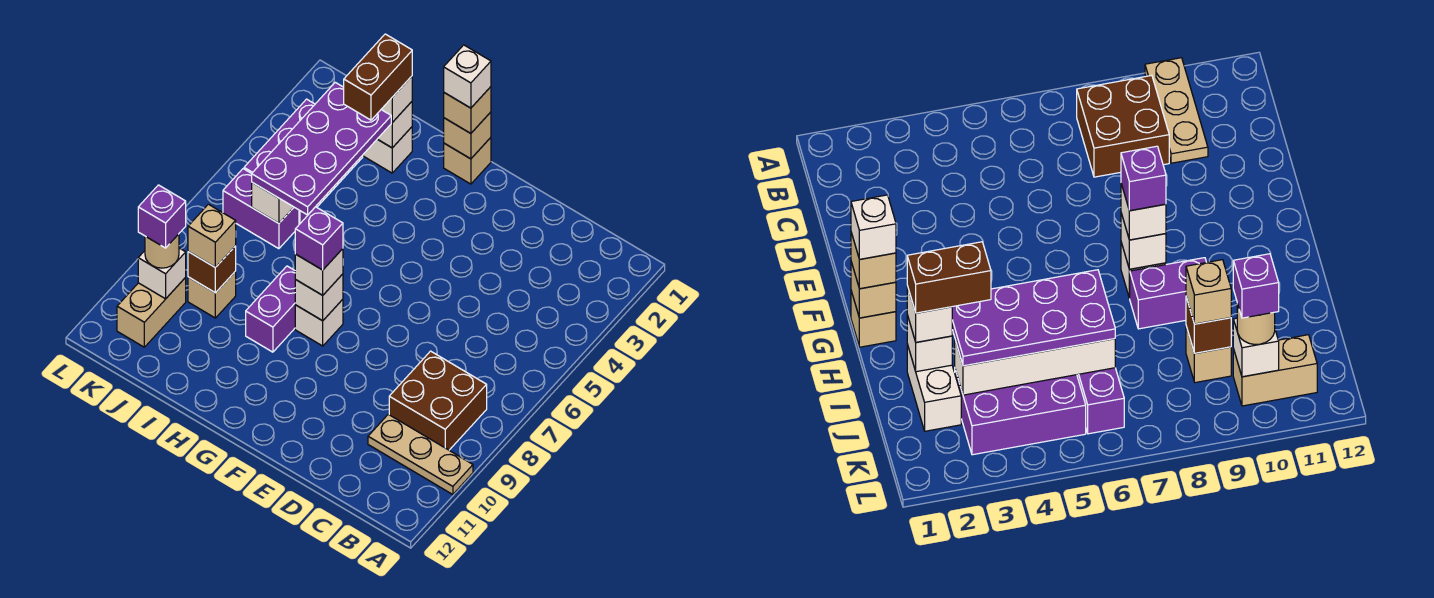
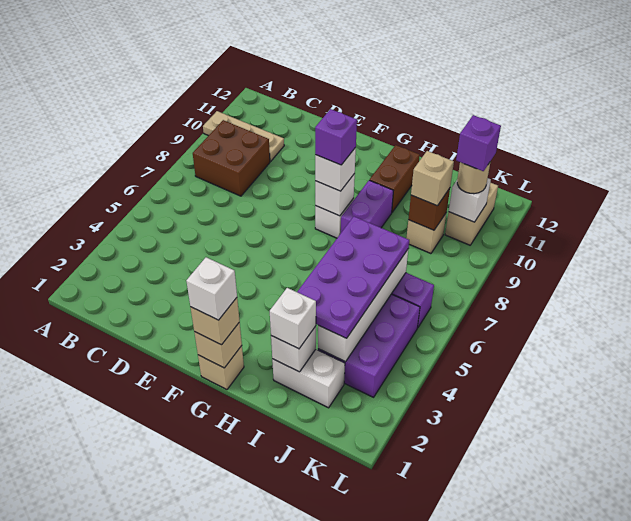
brown 1x2 brick [344,34,412,120] -> brown 1x2 brick moved to [370,145,420,212]

